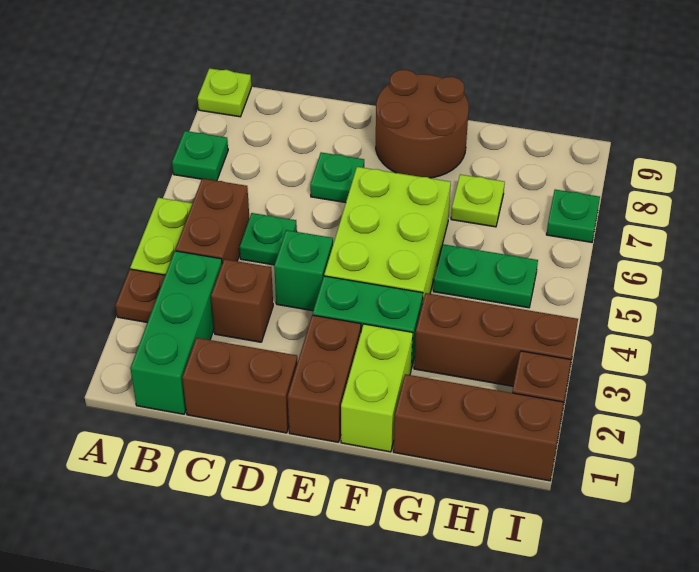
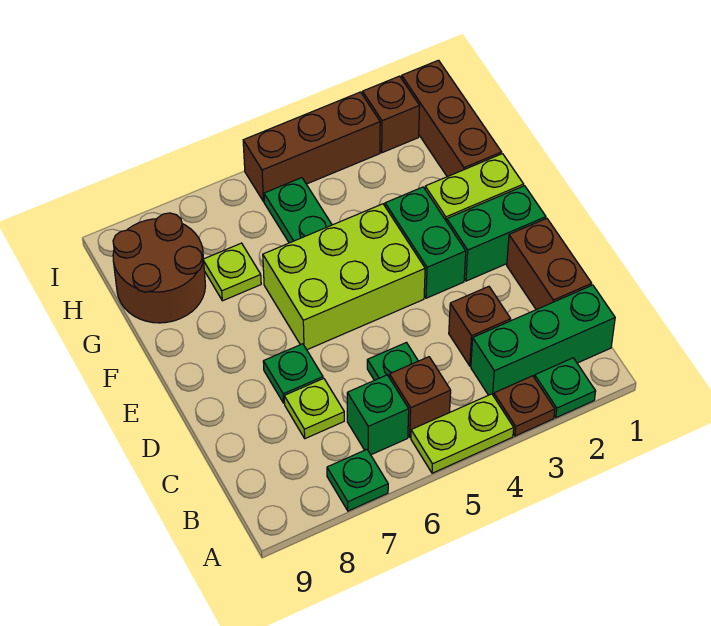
lime 1x1 plate [198,68,251,117] -> lime 1x1 plate moved to [284,378,344,439]
brown 1x2 brick [175,179,249,263] -> brown 1x1 brick [389,357,451,437]
green 1x1 brick [274,230,333,311] -> green 1x1 brick moved to [347,375,409,455]
brown 1x2 brick [288,315,361,442] -> green 1x2 brick [447,186,546,281]
brown 2x2 round brick [376,70,469,178] -> brown 2x2 round brick moved to [113,213,205,323]
brown 1x3 brick [414,293,578,386] -> brown 1x3 brick turned to [243,92,380,202]
green 1x1 plate [546,190,600,242] -> green 1x1 plate moved to [535,358,596,418]

